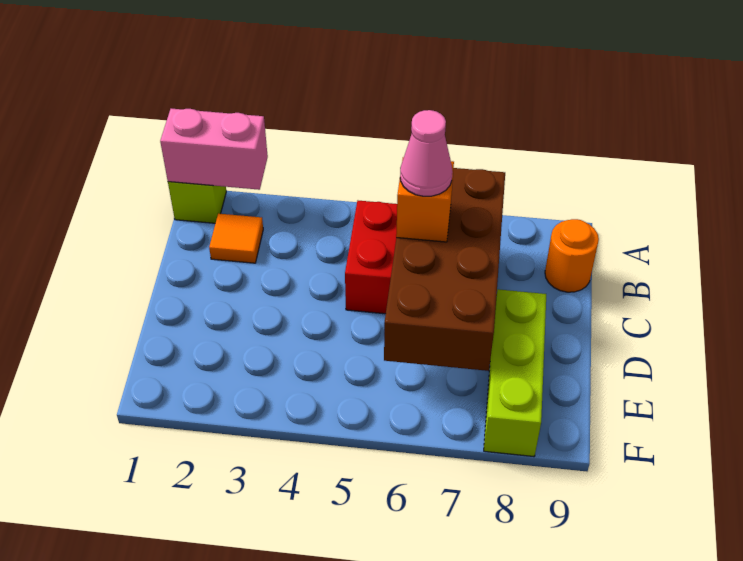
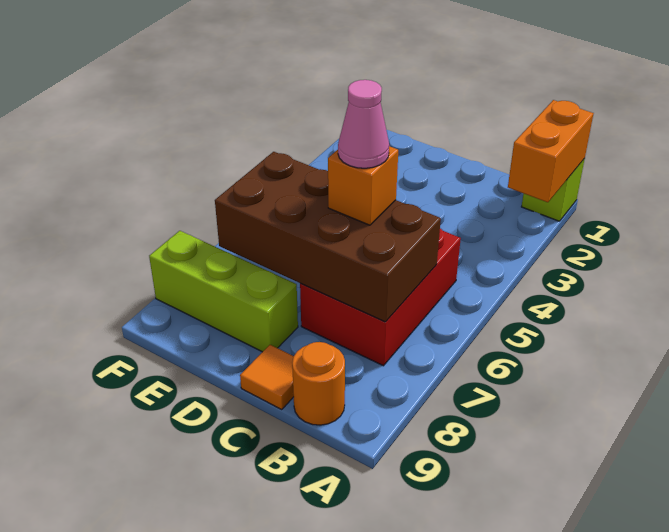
pink 1x2 brick [160,109,268,190] -> orange 1x2 brick [508,100,594,202]
orange 1x1 tile [209,214,263,263] -> orange 1x1 tile moved to [240,345,294,409]

